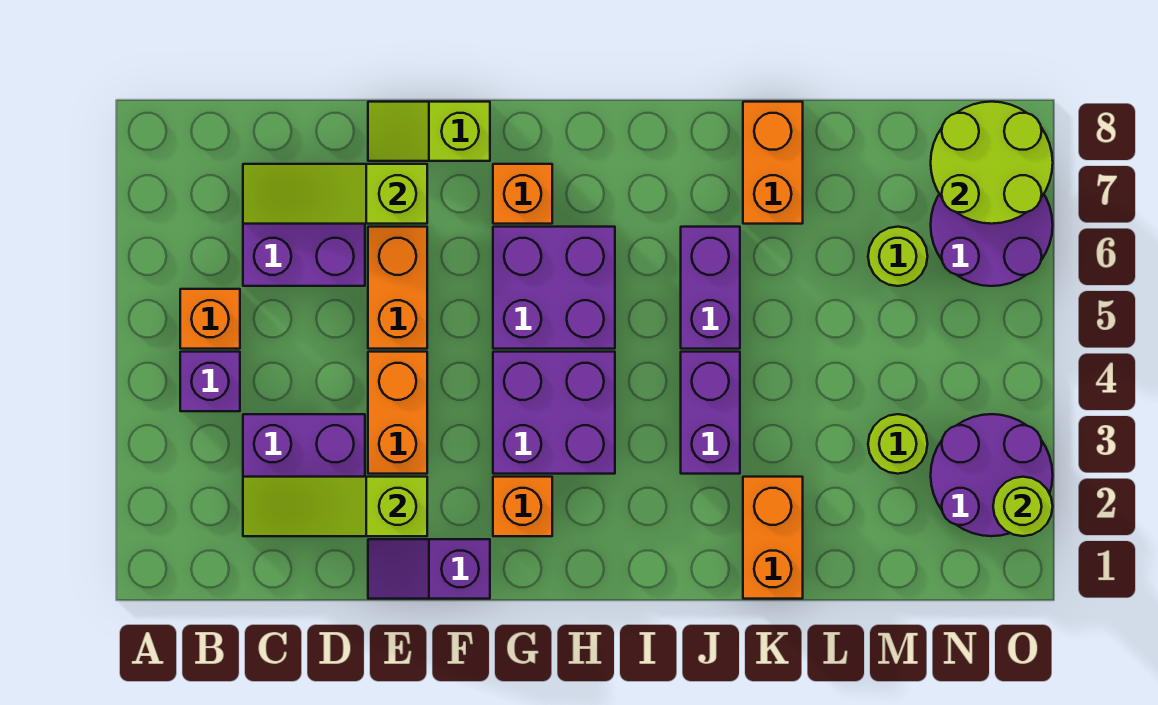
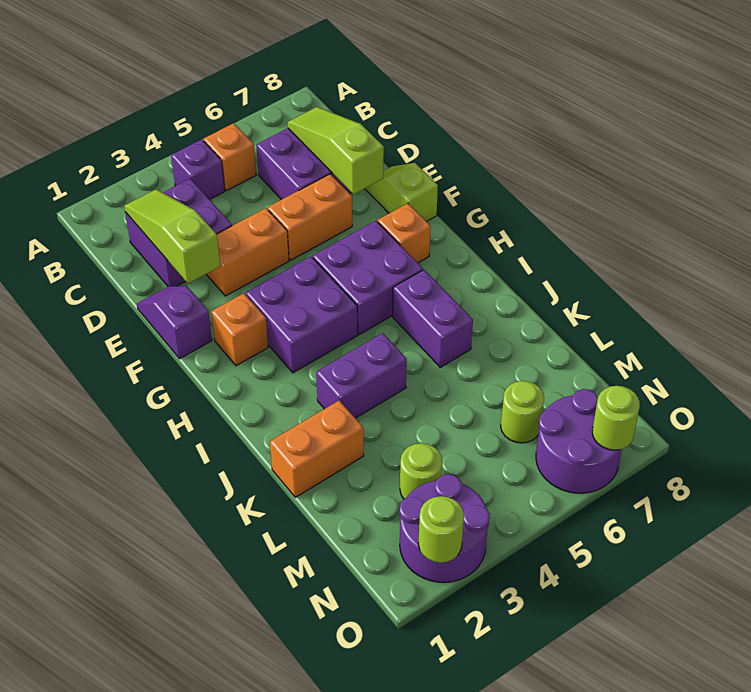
purple 1x2 brick [681,227,740,349] -> purple 1x2 brick turned to [393,270,473,367]
orange 1x2 brick [743,102,803,224] -> none
lime 2x2 round brick [931,102,1053,224] -> lime 1x1 round brick [592,386,640,450]

